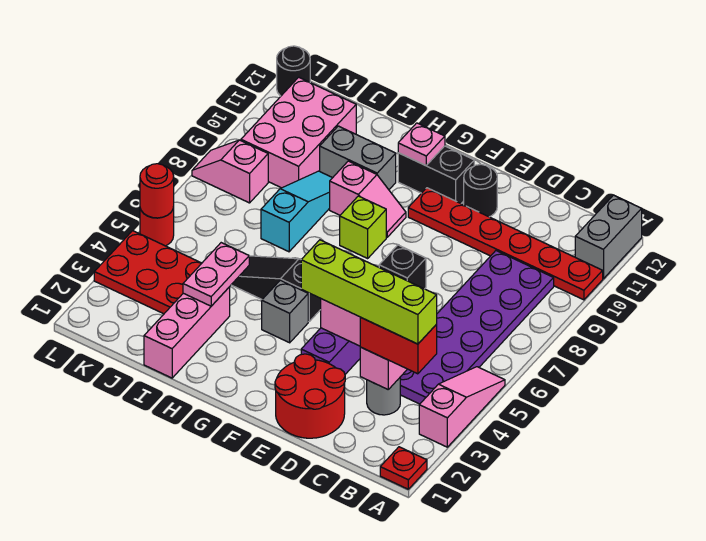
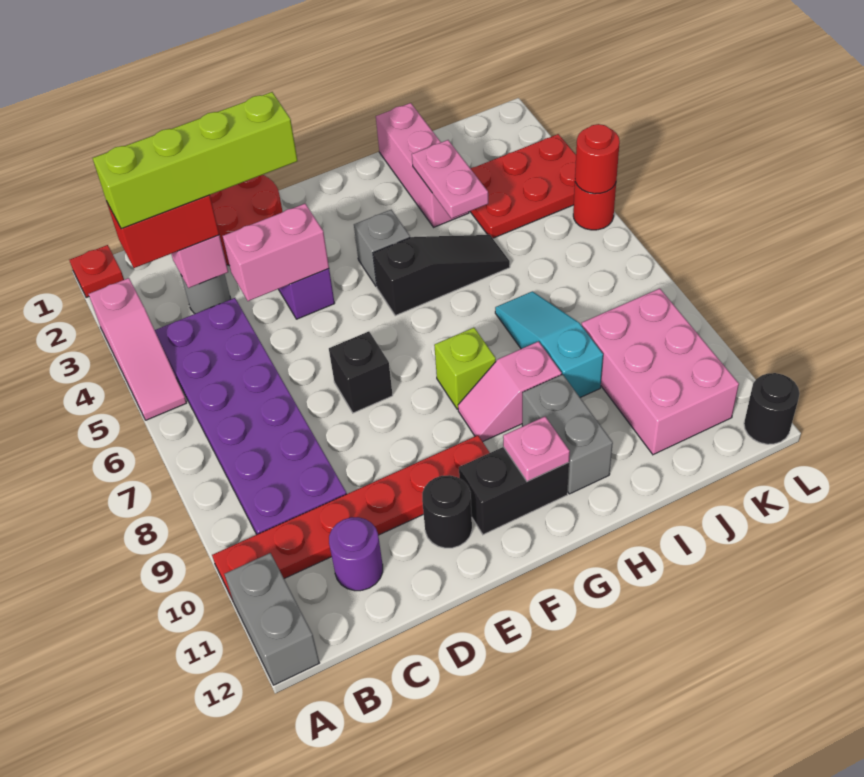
none -> purple 1x1 round brick [329,517,383,591]
grey 1x2 brick [320,126,396,190] -> grey 1x2 brick turned to [522,374,613,494]
cyan 1x3 slope [261,171,332,252] -> cyan 1x3 slope turned to [495,291,603,397]
pink 1x2 slope [192,140,268,203] -> none

